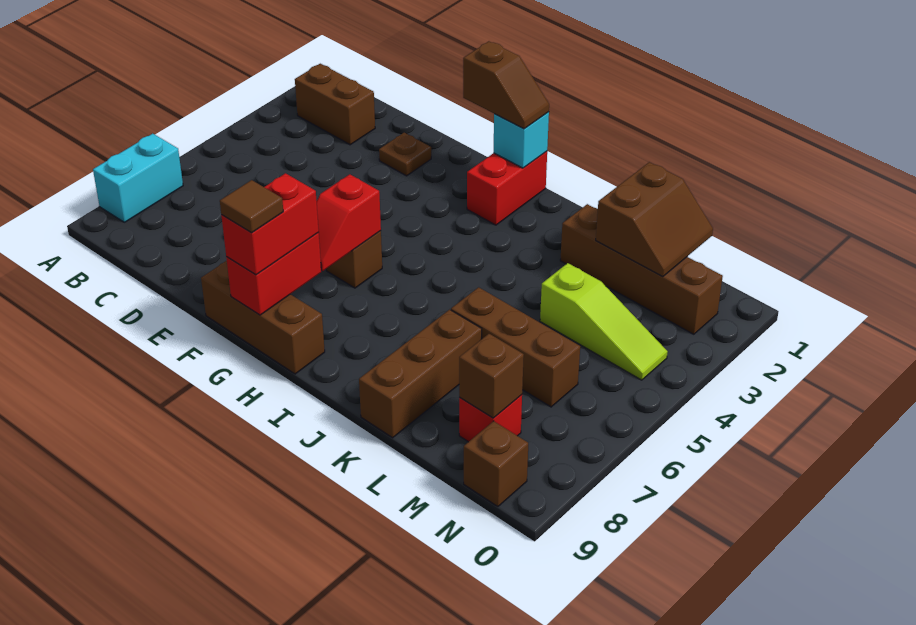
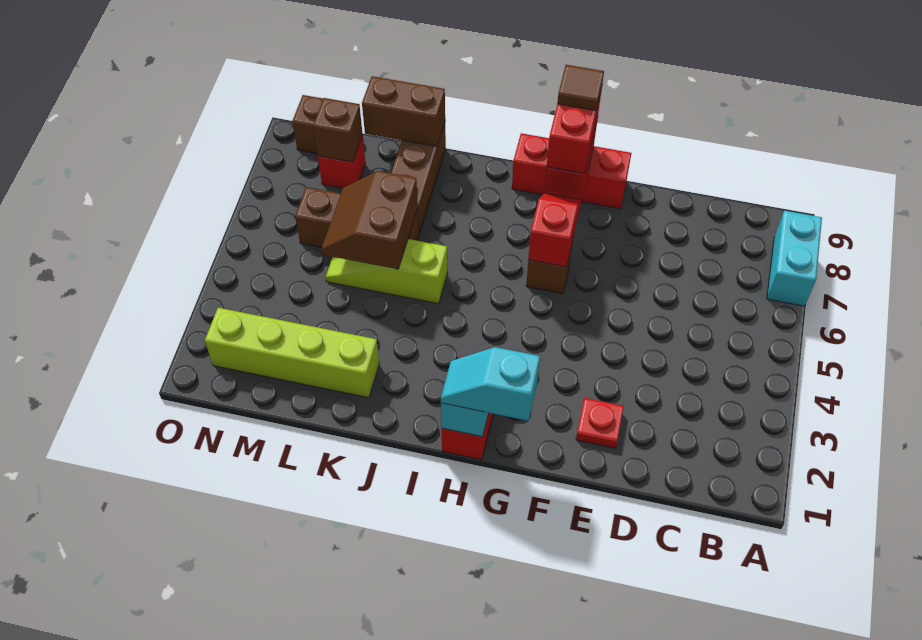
brown 1x2 brick [295,64,375,145] -> brown 1x2 brick moved to [362,76,445,146]
brown 1x1 plate [379,133,431,176] -> red 1x1 plate [576,398,624,448]
brown 1x3 brick [201,261,325,374] -> red 1x3 brick [512,133,631,209]
brown 1x2 slope [463,41,549,129] -> cyan 1x2 slope [441,347,540,421]
brown 1x4 brick [560,204,723,334] -> lime 1x4 brick [205,308,379,398]
brown 2x2 slope [596,162,713,277] -> brown 2x2 slope moved to [321,171,418,269]
lime 1x3 slope [540,263,668,380] -> lime 1x3 slope moved to [326,239,448,304]

